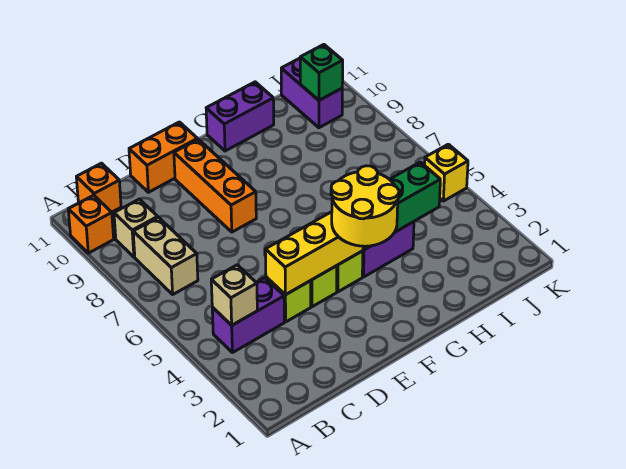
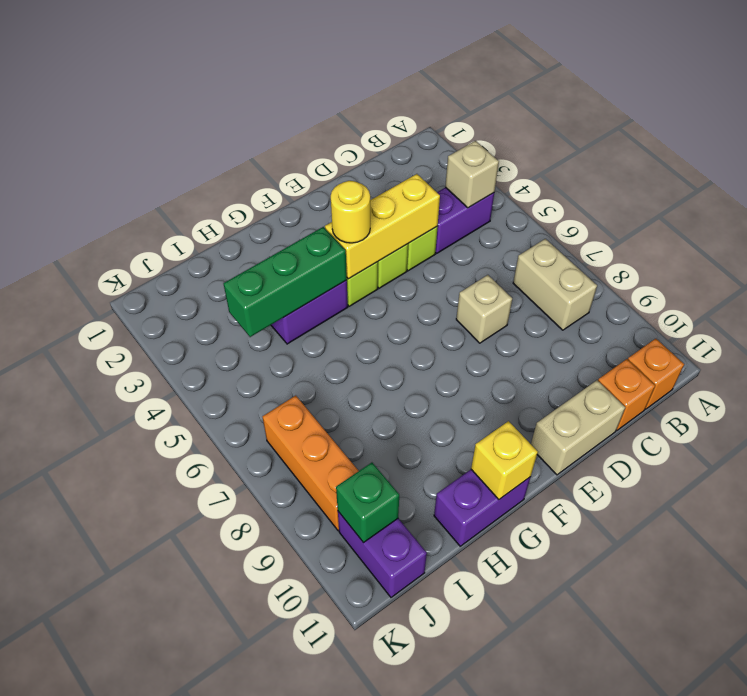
orange 1x1 brick [68,195,114,253] -> orange 1x1 brick moved to [598,359,655,430]
tan 1x1 brick [114,199,158,257] -> tan 1x1 brick moved to [456,275,512,343]
orange 1x2 brick [129,122,198,192] -> tan 1x2 brick [531,380,625,475]
orange 1x3 brick [174,139,256,232] -> orange 1x3 brick moved to [262,396,358,530]
yellow 2x2 round brick [331,166,399,246] -> yellow 1x1 round brick [331,181,370,243]
yellow 1x1 brick [425,144,468,201] -> yellow 1x1 brick moved to [471,421,538,500]

